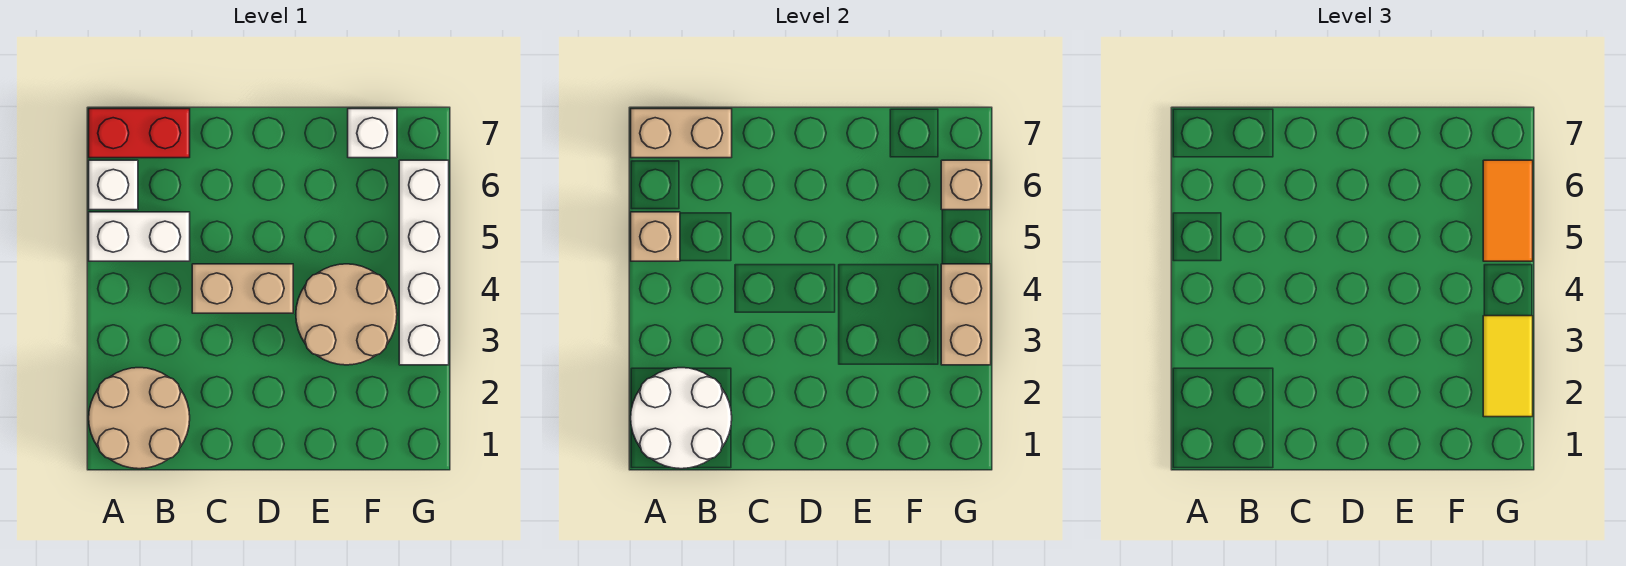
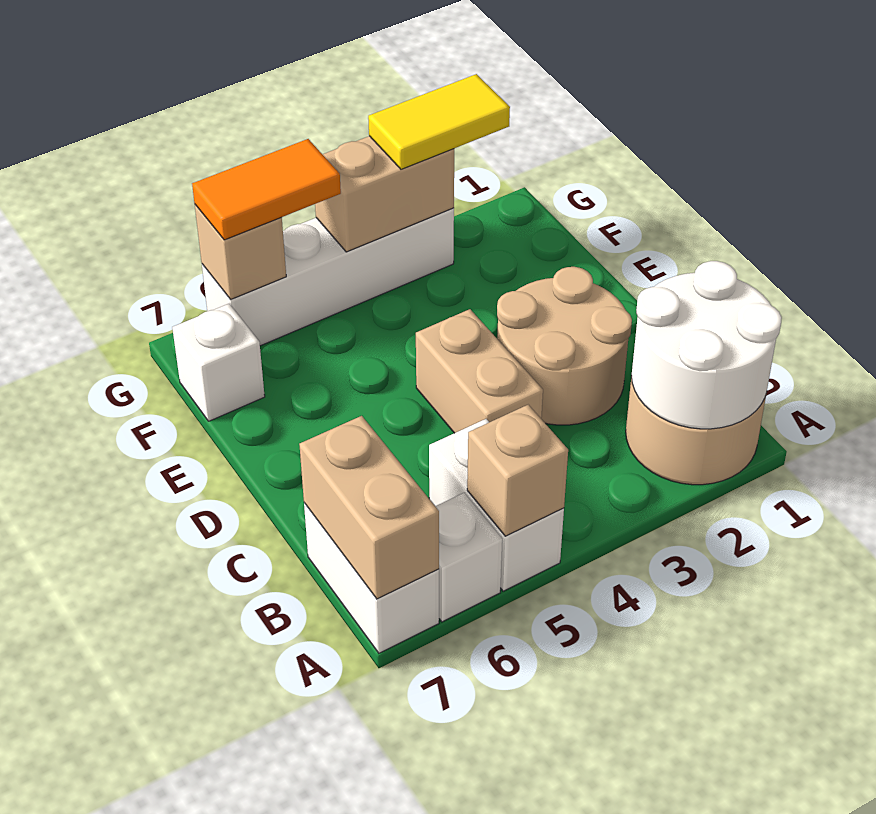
red 1x2 brick [89,109,190,158] -> white 1x2 brick [304,503,439,653]
tan 2x2 round brick [296,264,397,365] -> tan 2x2 round brick moved to [497,267,632,425]

